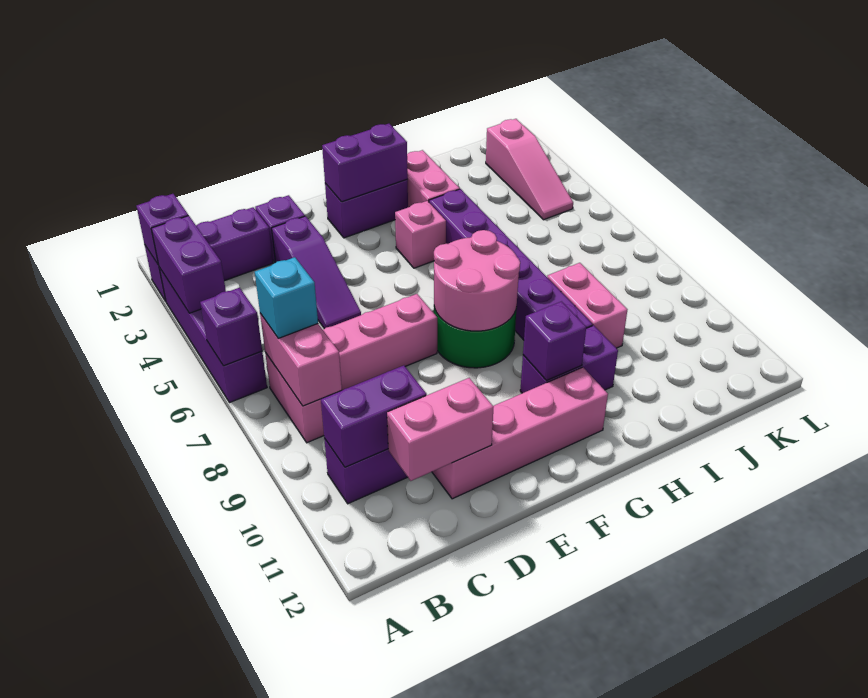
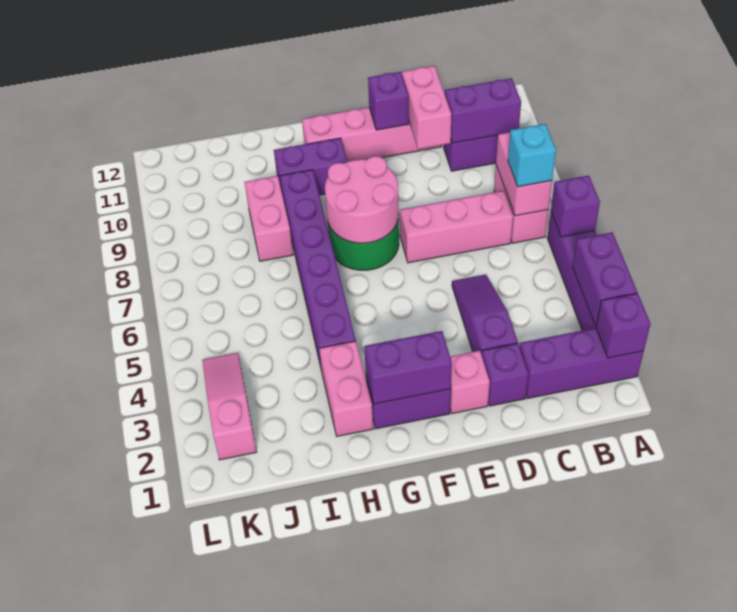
pink 1x2 brick [387,378,493,481] -> pink 1x2 brick turned to [402,66,451,149]
pink 1x1 brick [395,201,446,268] -> pink 1x1 brick moved to [450,351,490,414]
purple 1x1 brick [523,301,586,381] -> purple 1x1 brick moved to [368,72,408,130]

